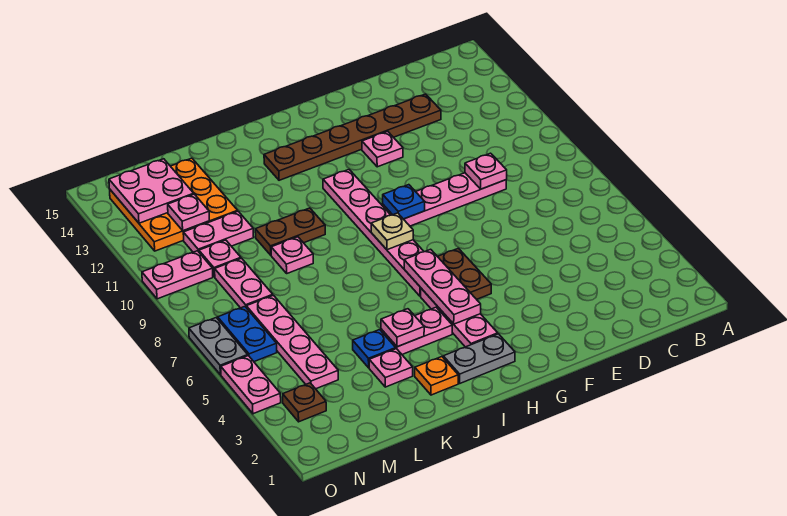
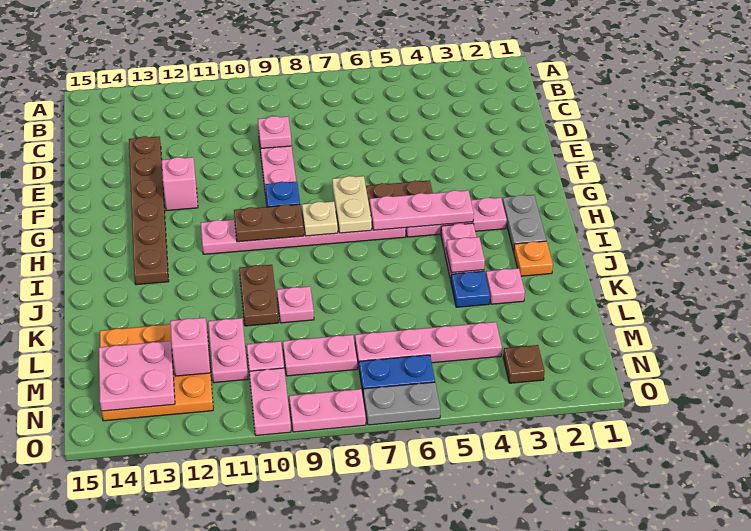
pink 1x1 plate [362,131,403,167] -> pink 1x1 brick [162,157,198,211]
none -> tan 1x2 plate [332,176,372,233]
none -> brown 1x2 plate [234,204,304,242]
pink 1x1 plate [168,194,209,231] -> pink 1x1 brick [170,318,210,376]
pink 1x2 plate [221,356,281,414] -> pink 1x2 plate moved to [289,389,366,432]

